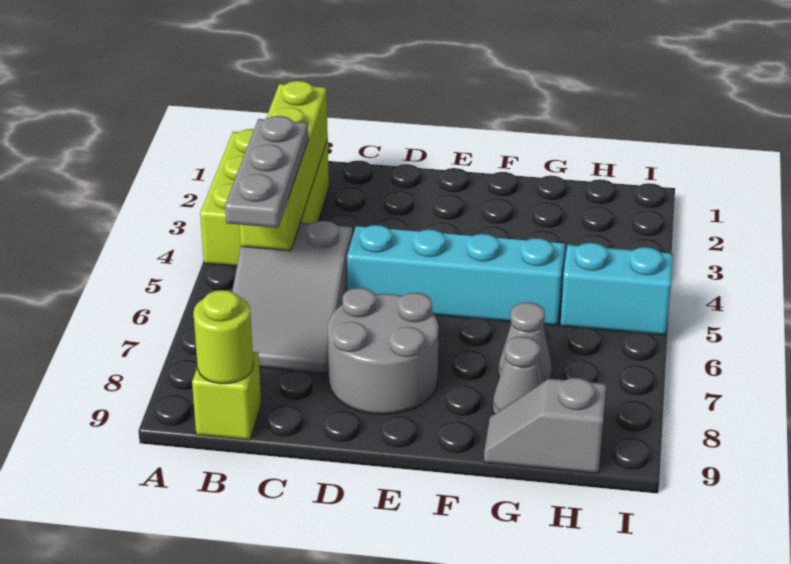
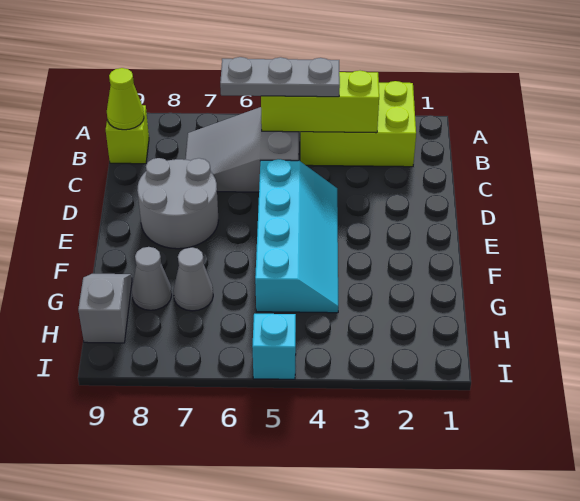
lime 1x4 brick [240,81,328,251] -> lime 1x3 brick [261,71,379,133]
lime 1x1 round brick [194,290,253,384] -> lime 1x1 cone [107,68,144,130]
cyan 1x2 brick [560,243,673,335] -> cyan 1x1 brick [252,314,296,379]

